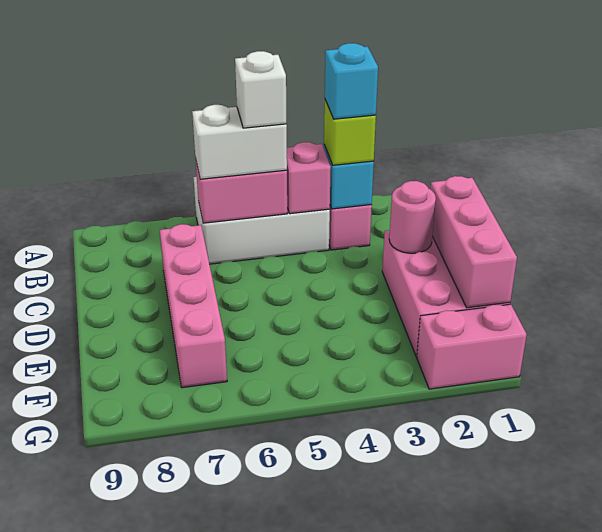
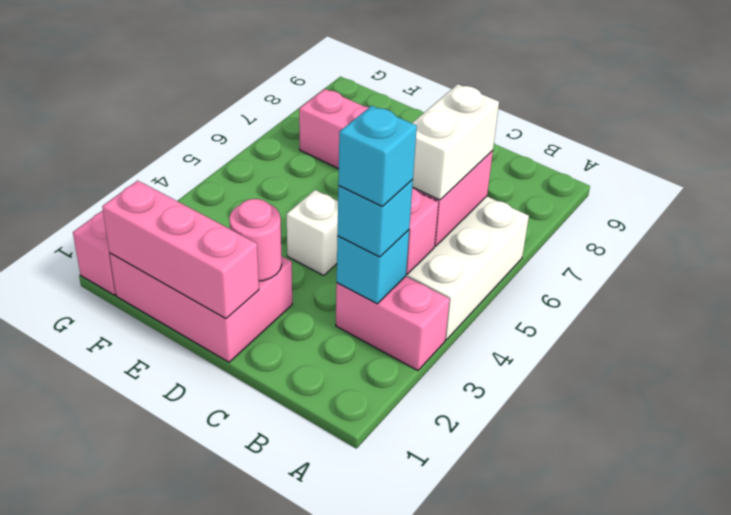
lime 1x1 brick [324,100,376,165] -> cyan 1x1 brick [337,180,413,257]
white 1x1 brick [235,51,287,128] -> white 1x1 brick moved to [287,190,338,275]

